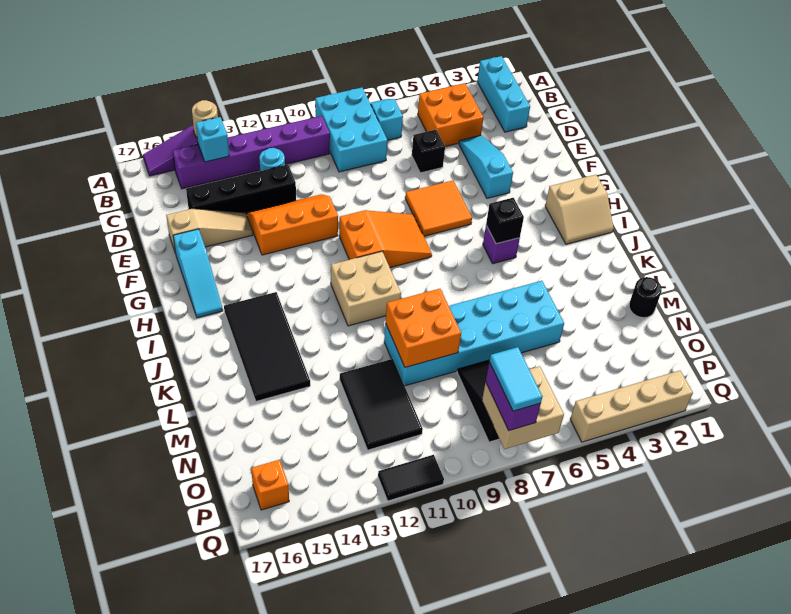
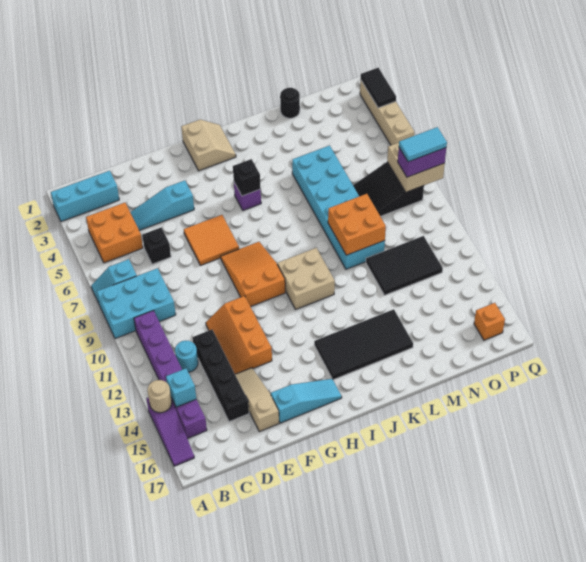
black 1x2 tile [378,455,444,501] -> black 1x2 tile moved to [361,68,396,108]

